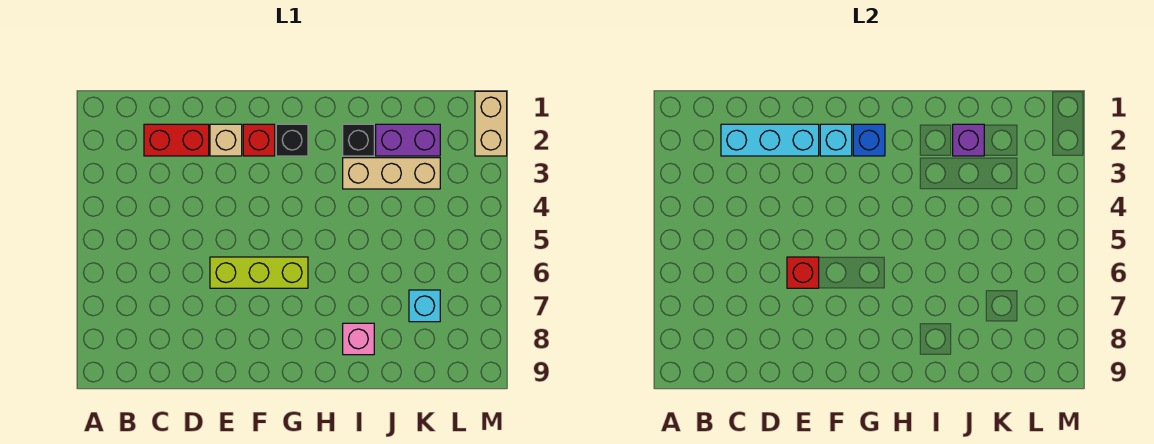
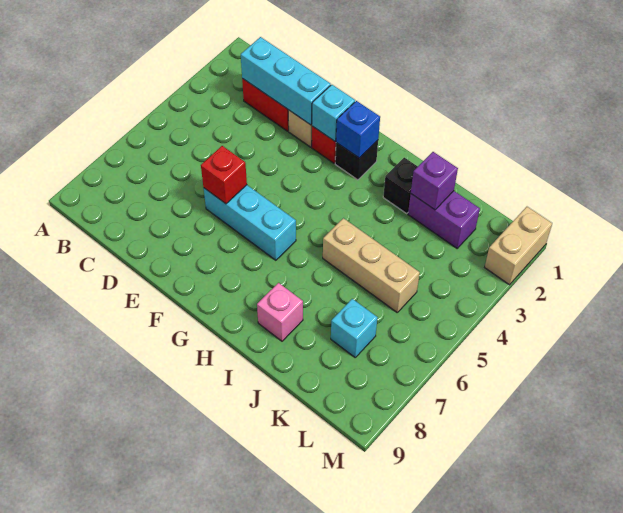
lime 1x3 brick [210,257,308,288] -> cyan 1x3 brick [204,185,296,260]
tan 1x3 brick [343,158,440,189] -> tan 1x3 brick moved to [323,218,420,312]

